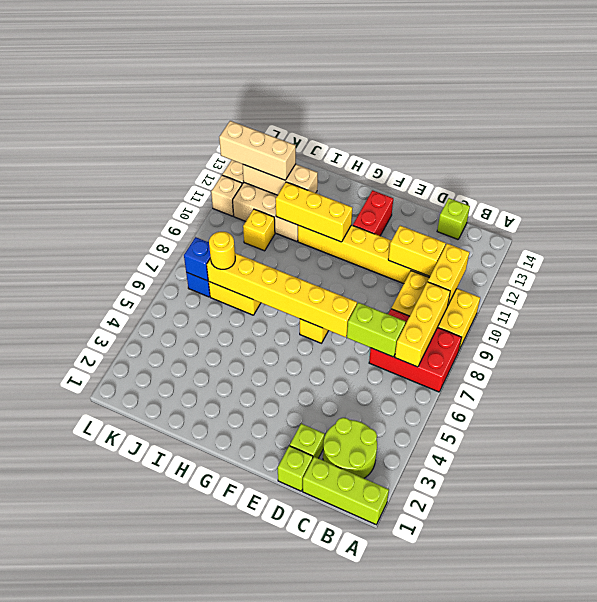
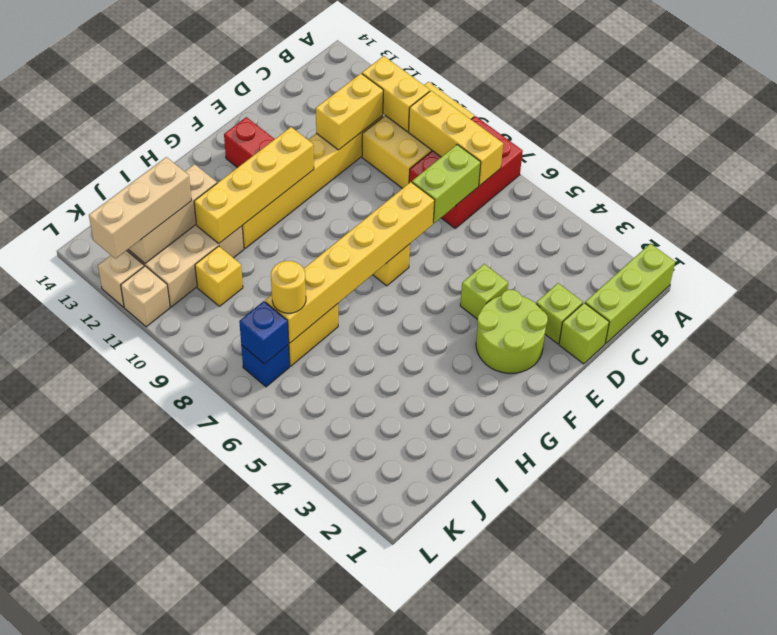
lime 2x2 round brick [323,418,377,478] -> lime 2x2 round brick moved to [476,290,548,373]
lime 1x1 brick [437,198,470,239] -> lime 1x1 brick moved to [460,264,508,319]
yellow 1x3 brick [276,182,352,242] -> yellow 1x4 brick [194,127,314,243]

